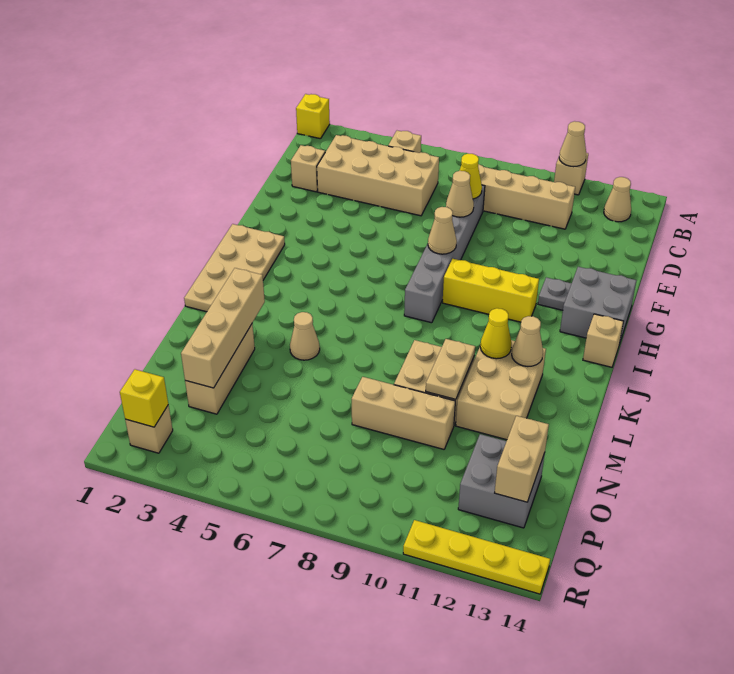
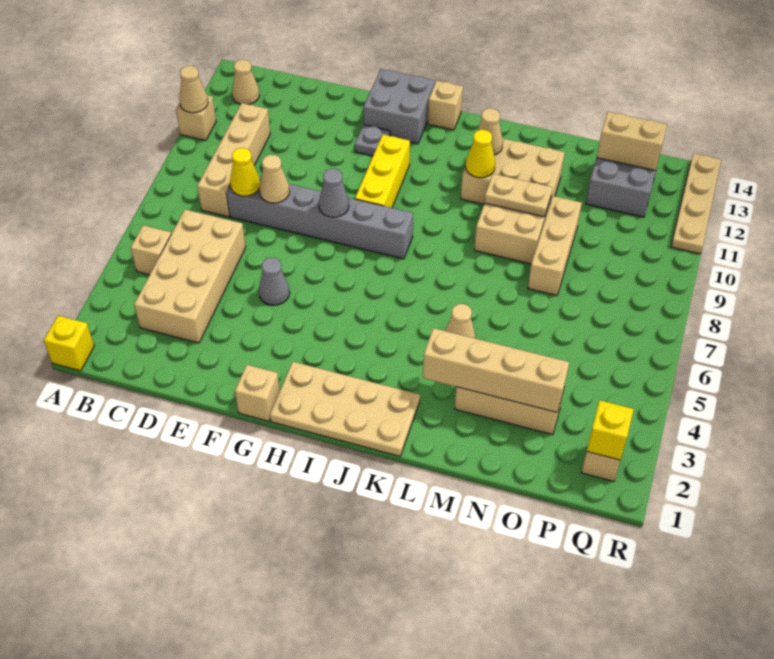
tan 1x1 brick [291,145,325,192] -> tan 1x1 brick moved to [235,365,280,421]
none -> grey 1x1 cone [259,258,290,305]
tan 1x1 cone [428,207,457,254] -> grey 1x1 cone [319,169,349,217]
yellow 1x4 plate [403,520,550,594] -> tan 1x4 plate [671,153,721,254]

